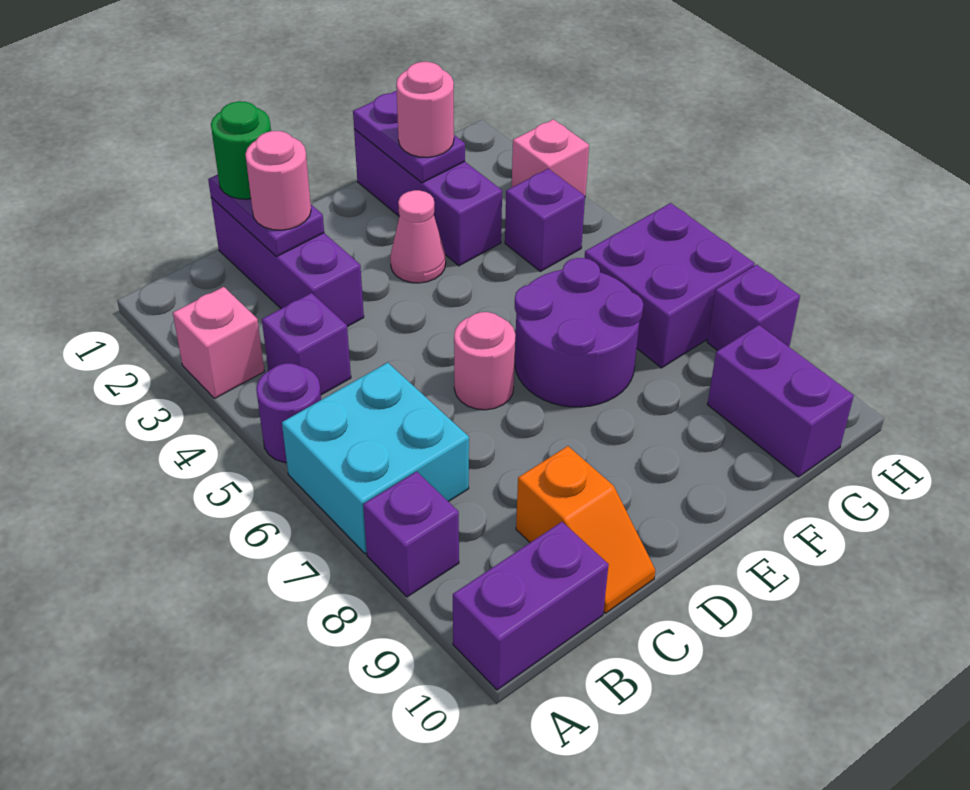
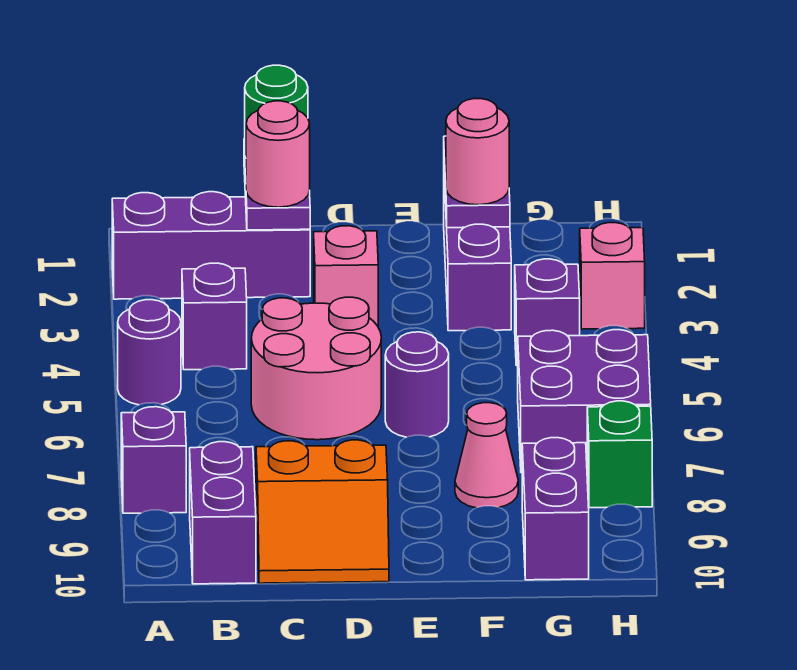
pink 1x1 brick [173,287,264,398] -> pink 1x1 brick moved to [314,226,378,326]
cyan 2x2 brick [282,363,469,554] -> none
purple 1x2 brick [453,522,609,690] -> purple 1x2 brick turned to [190,442,256,584]
purple 1x3 brick [211,198,364,327] -> purple 1x3 brick turned to [112,192,310,299]
orange 1x2 slope [516,446,655,613] -> orange 2x2 slope [256,440,389,583]
pink 1x1 round brick [454,312,515,410] -> pink 2x2 round brick [251,297,381,440]
pink 1x1 cone [390,190,446,283] -> pink 1x1 cone moved to [455,403,518,508]
purple 2x2 round brick [515,258,643,407] -> purple 1x1 round brick [385,332,449,437]
purple 1x1 brick [707,265,800,350] -> green 1x1 brick [587,401,652,508]

